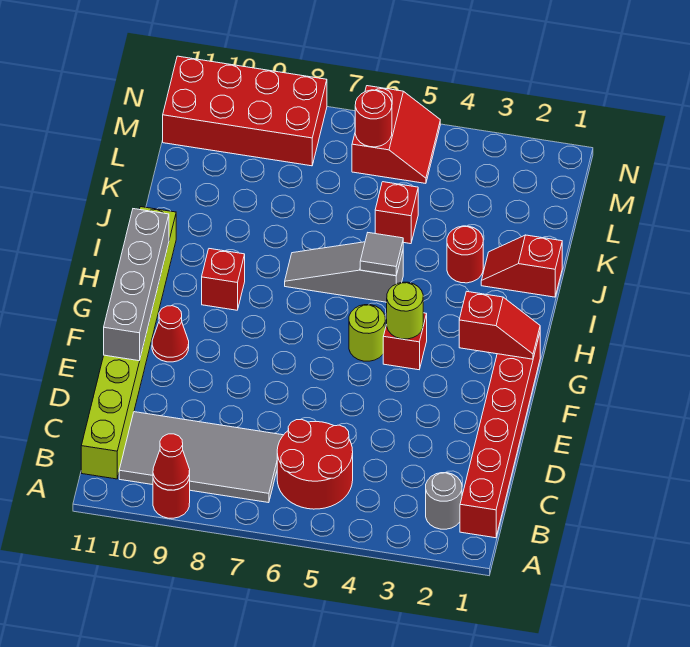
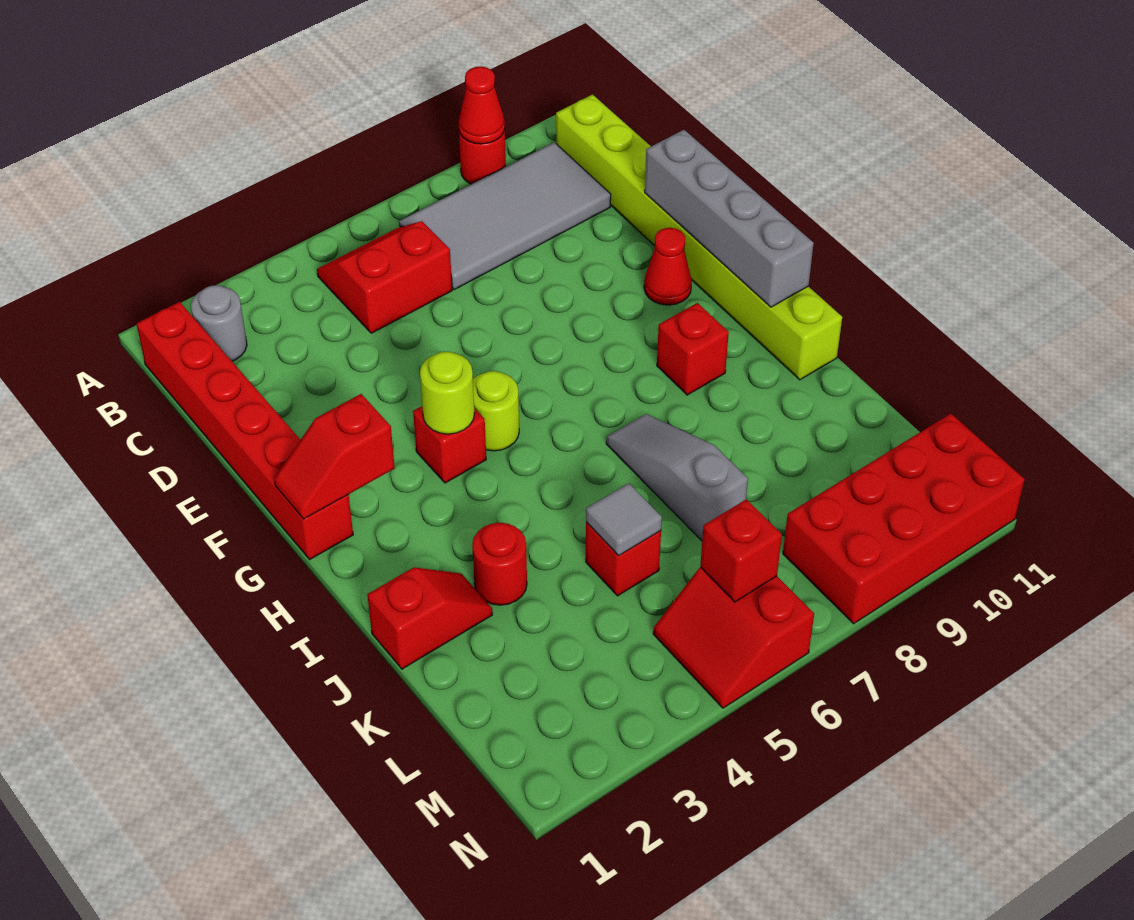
red 2x2 round brick [277,419,353,509] -> red 2x2 slope [317,221,452,333]
grey 1x3 slope [285,242,403,302] -> grey 1x3 slope turned to [606,414,748,541]
grey 1x1 tile [360,233,403,276] -> grey 1x1 tile moved to [586,483,662,556]
red 1x1 round brick [355,90,392,147] -> red 1x1 brick [700,499,782,602]

